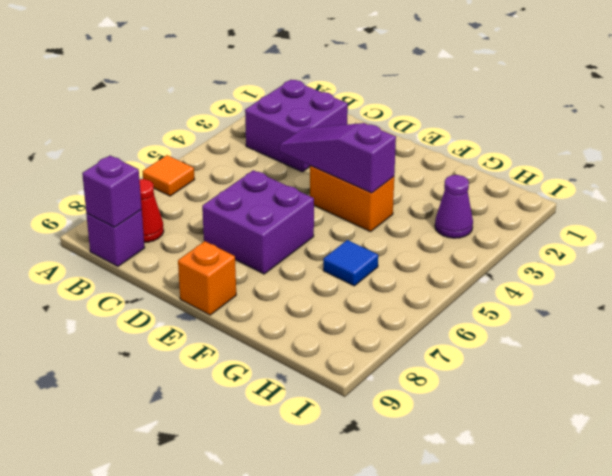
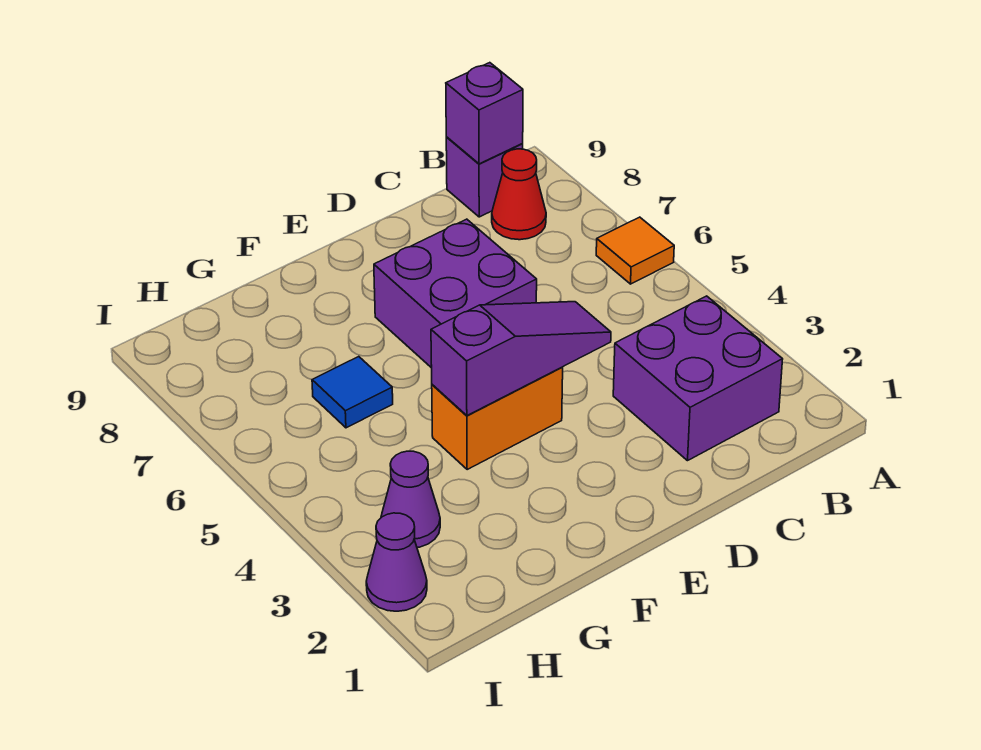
orange 1x1 brick [178,241,236,315] -> none
none -> purple 1x1 cone [366,513,427,611]

